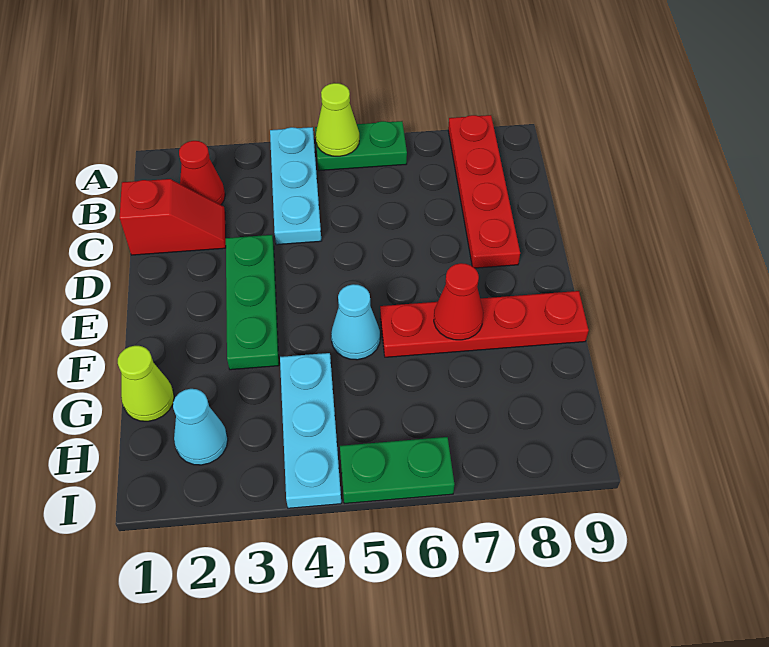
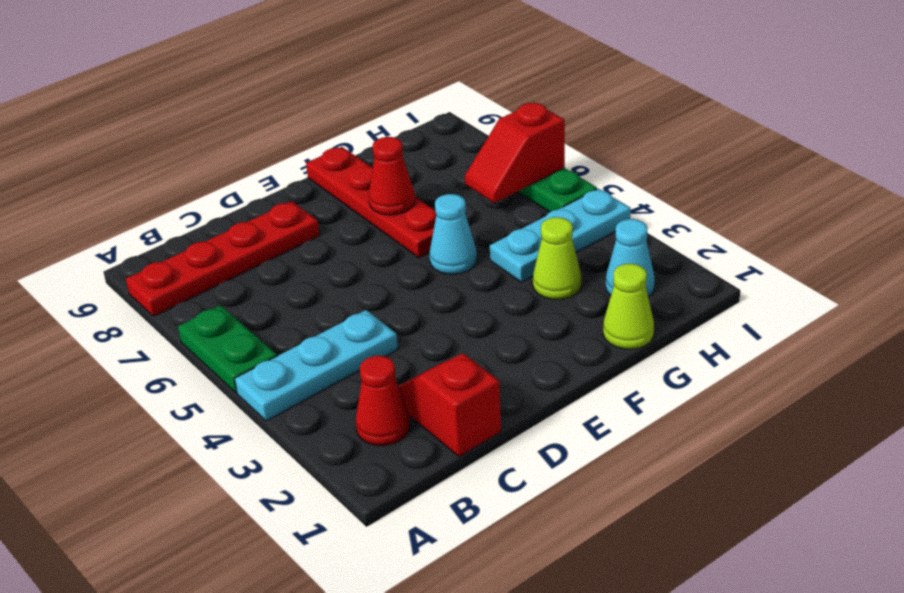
lime 1x1 cone [316,83,359,156] -> lime 1x1 cone moved to [533,217,581,300]
green 1x3 plate [226,235,279,370] -> none
none -> red 1x2 slope [465,102,565,203]

